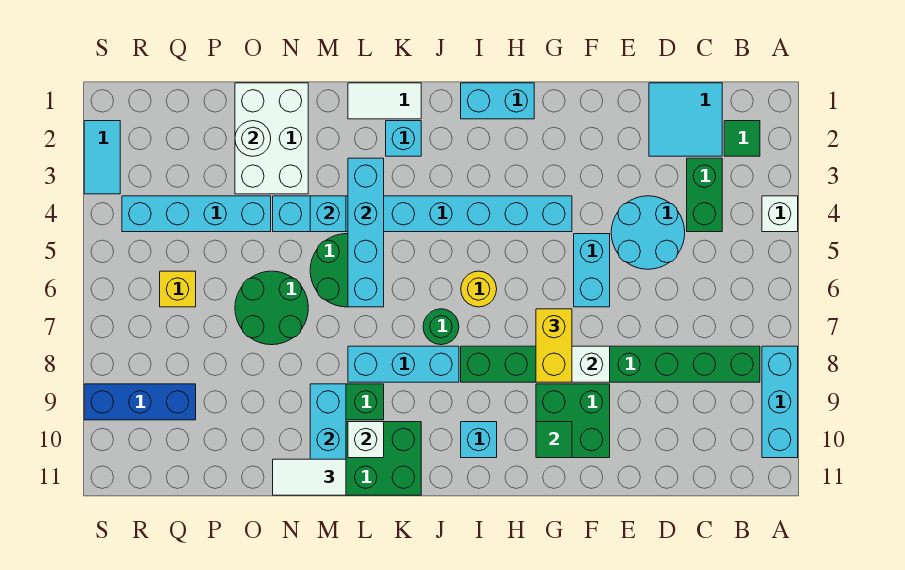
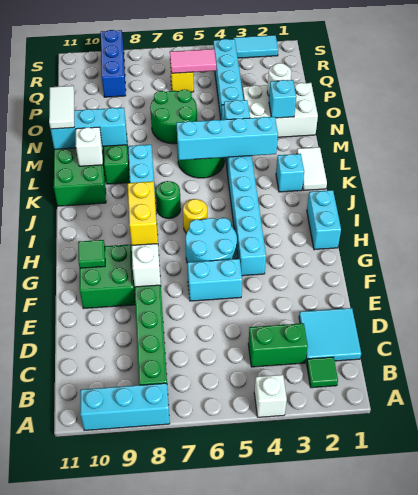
cyan 2x2 round brick [611,196,685,269] -> cyan 2x2 round brick moved to [186,218,237,263]
yellow 1x2 brick [536,309,572,382] -> yellow 1x2 brick turned to [128,181,158,245]
cyan 1x1 brick [461,422,497,458] -> cyan 1x1 brick moved to [269,80,296,118]
none -> pink 1x2 tile [170,49,216,73]

